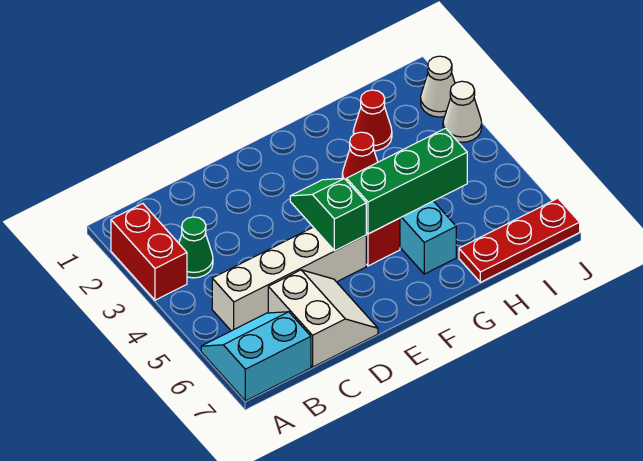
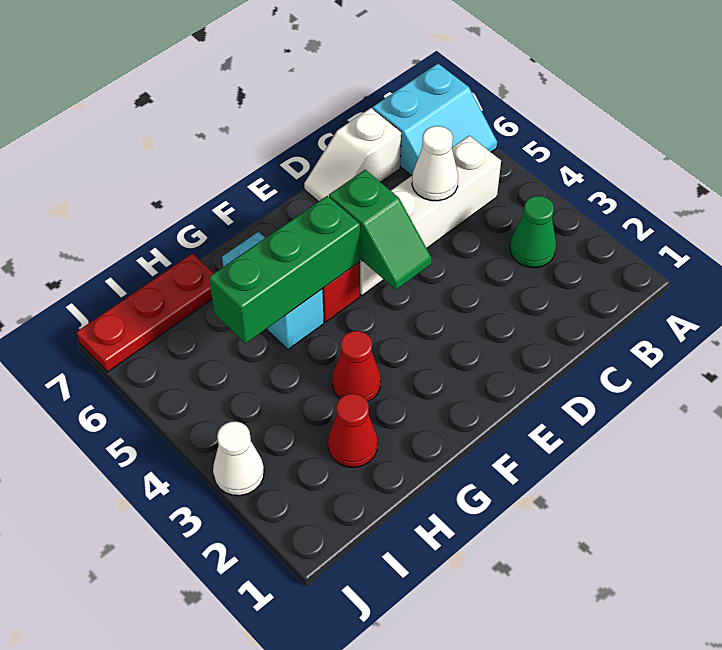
red 1x2 brick [111,204,187,300] -> none
white 2x2 slope [268,270,378,367] -> white 1x2 slope [304,108,401,202]
white 1x1 cone [421,56,455,117] -> white 1x1 cone moved to [412,126,458,201]

